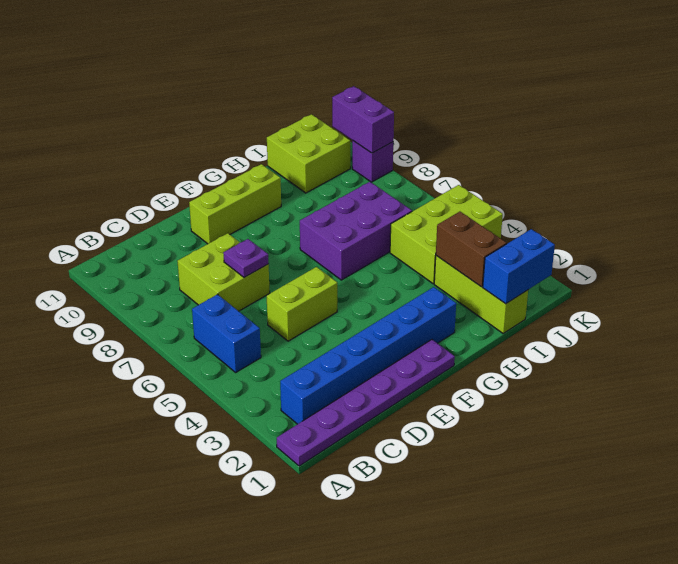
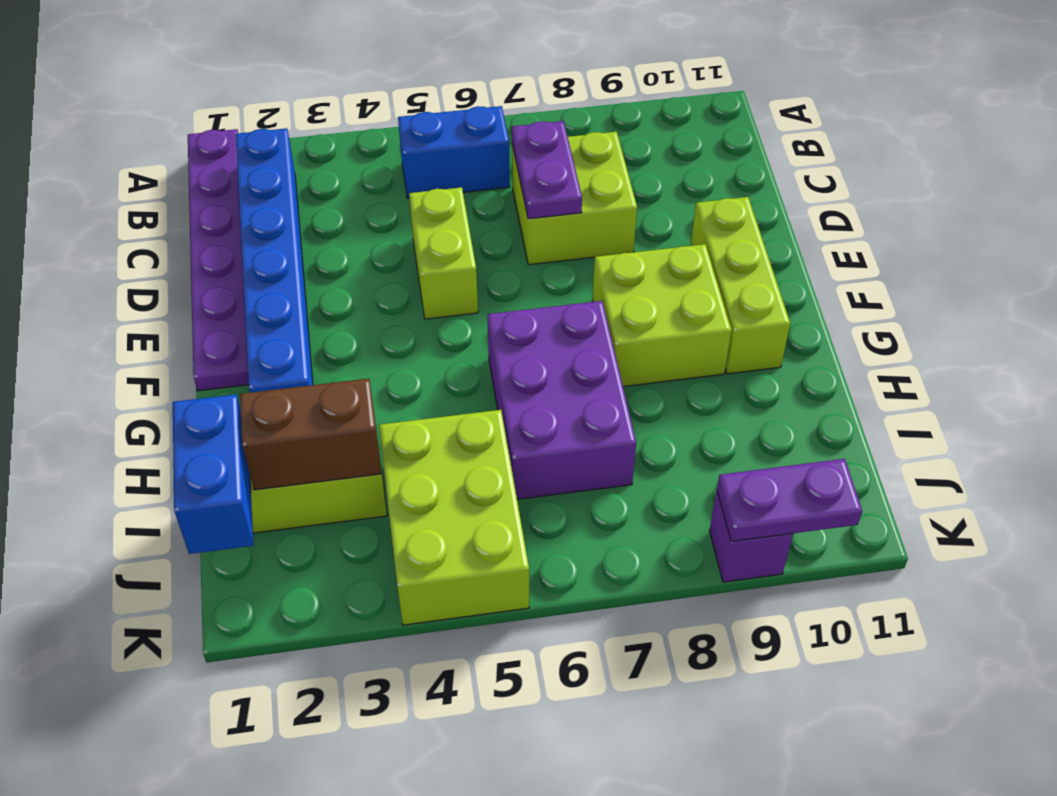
purple 1x1 plate [224,239,269,278] -> purple 1x2 plate [512,121,582,219]
lime 2x2 brick [267,114,350,193] -> lime 2x2 brick moved to [592,244,732,386]
purple 1x2 brick [332,86,394,153] -> purple 1x2 plate [717,459,862,541]

